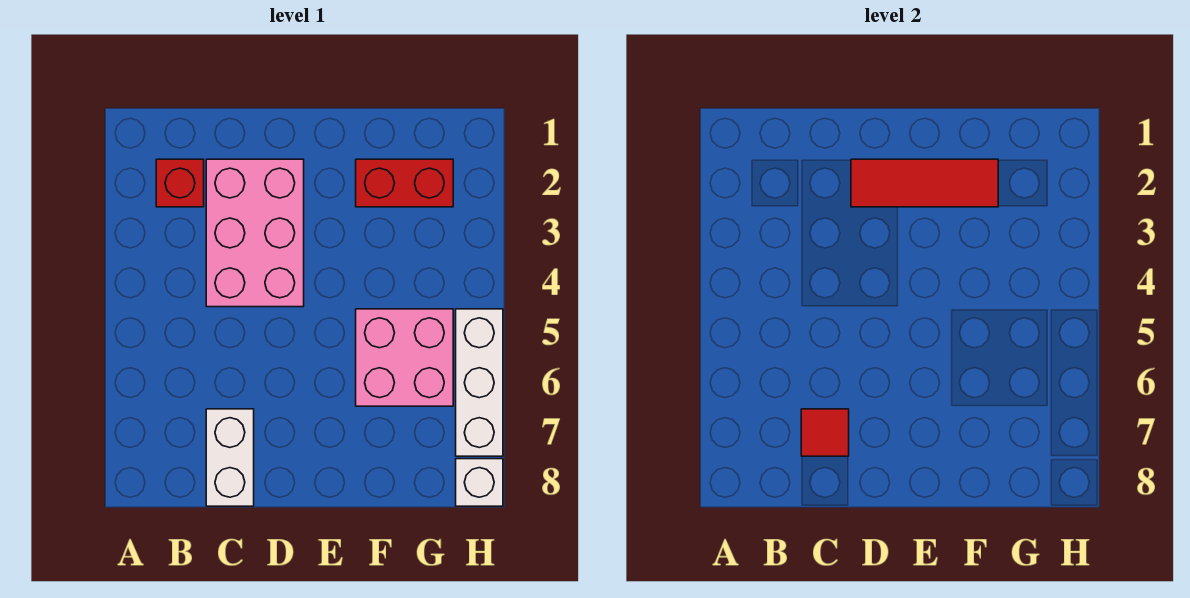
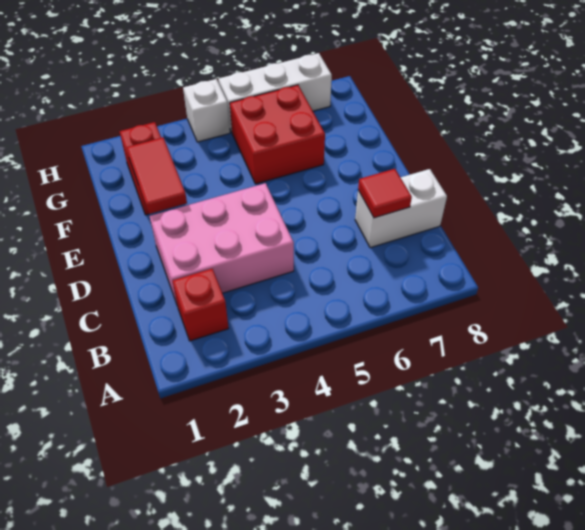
red 1x3 tile [851,159,998,207] -> red 1x2 tile [126,137,187,214]
pink 2x2 brick [356,309,453,406] -> red 2x2 brick [230,85,325,184]
white 1x1 brick [456,459,503,506] -> white 1x1 brick moved to [183,79,230,142]

